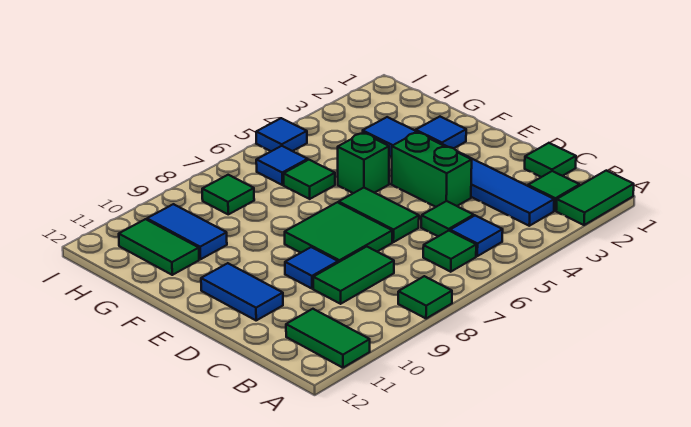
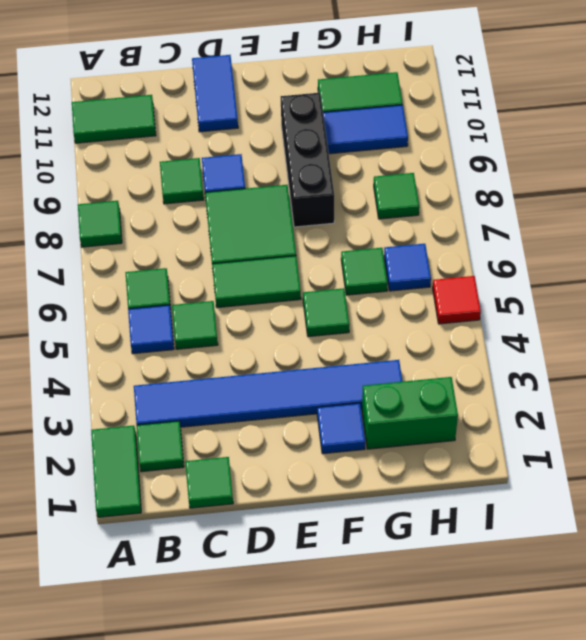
green 1x2 tile [313,247,394,304] -> green 1x1 tile [160,158,204,204]
green 1x2 brick [391,132,472,207] -> green 1x2 brick moved to [362,377,458,449]
blue 1x2 tile [201,263,283,320] -> blue 1x2 tile turned to [192,55,238,132]
green 1x1 brick [338,133,389,193] -> green 1x1 tile [303,288,349,337]
none -> black 1x3 brick [281,93,334,227]
blue 1x1 tile [256,118,307,151] -> red 1x1 tile [433,276,481,324]

